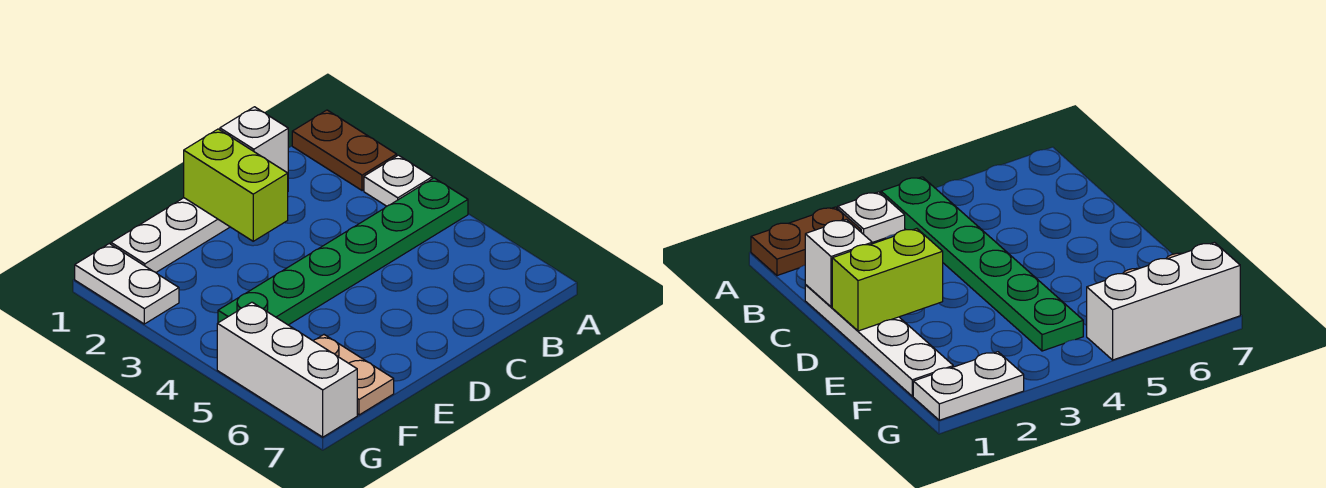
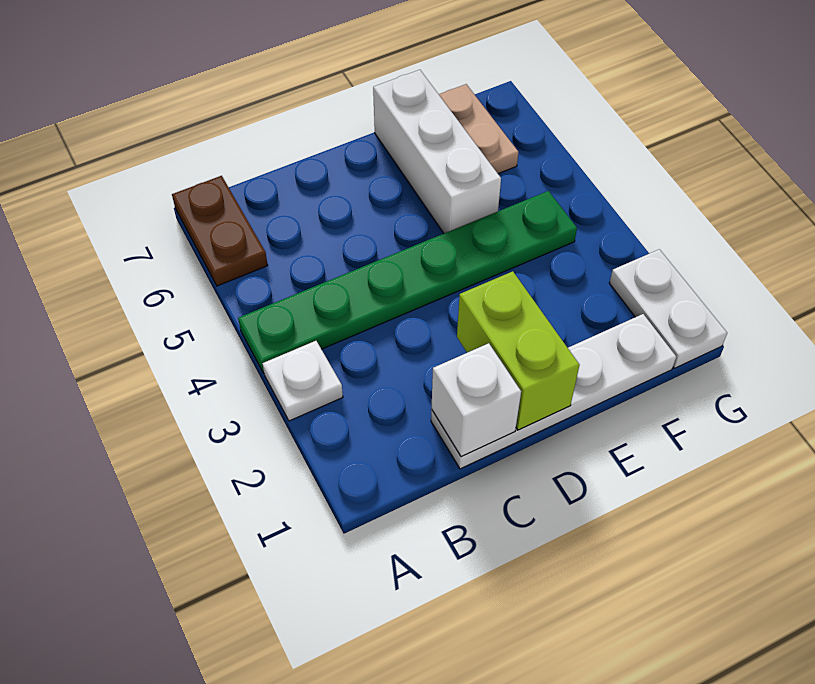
brown 1x2 plate [292,110,397,191] -> brown 1x2 plate moved to [172,176,268,286]
white 1x3 brick [217,302,357,437] -> white 1x3 brick moved to [373,70,501,233]

